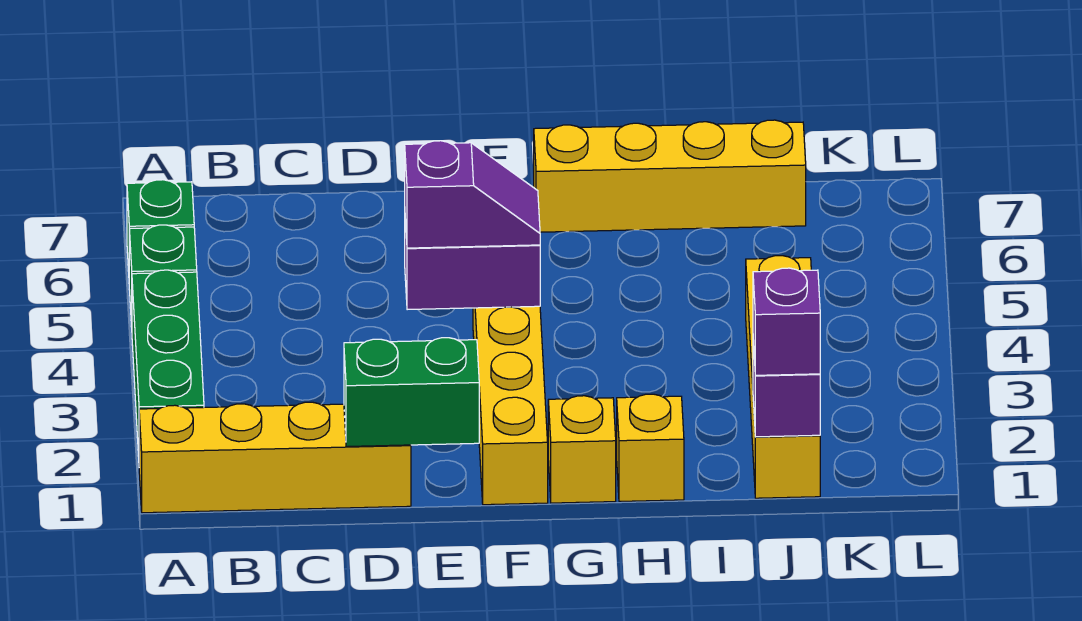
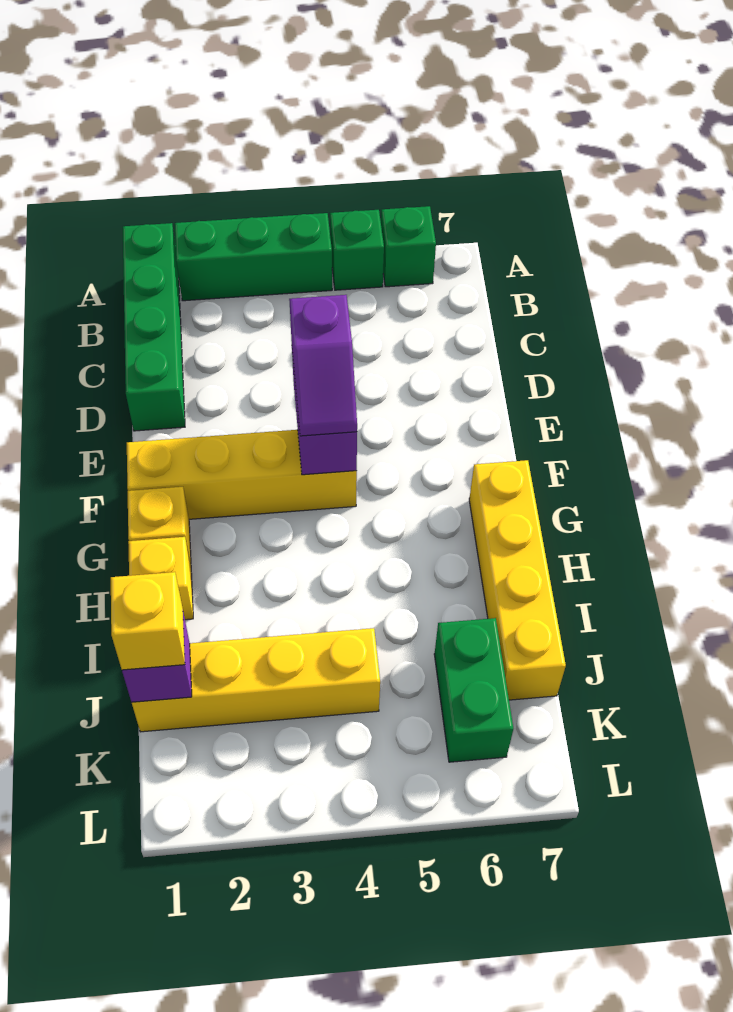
yellow 1x4 brick [139,402,411,513] -> green 1x4 brick [123,223,185,431]
green 1x2 brick [344,338,479,447] -> green 1x2 brick moved to [434,618,513,762]
purple 1x1 brick [753,268,820,375] -> yellow 1x1 brick [111,572,185,670]

